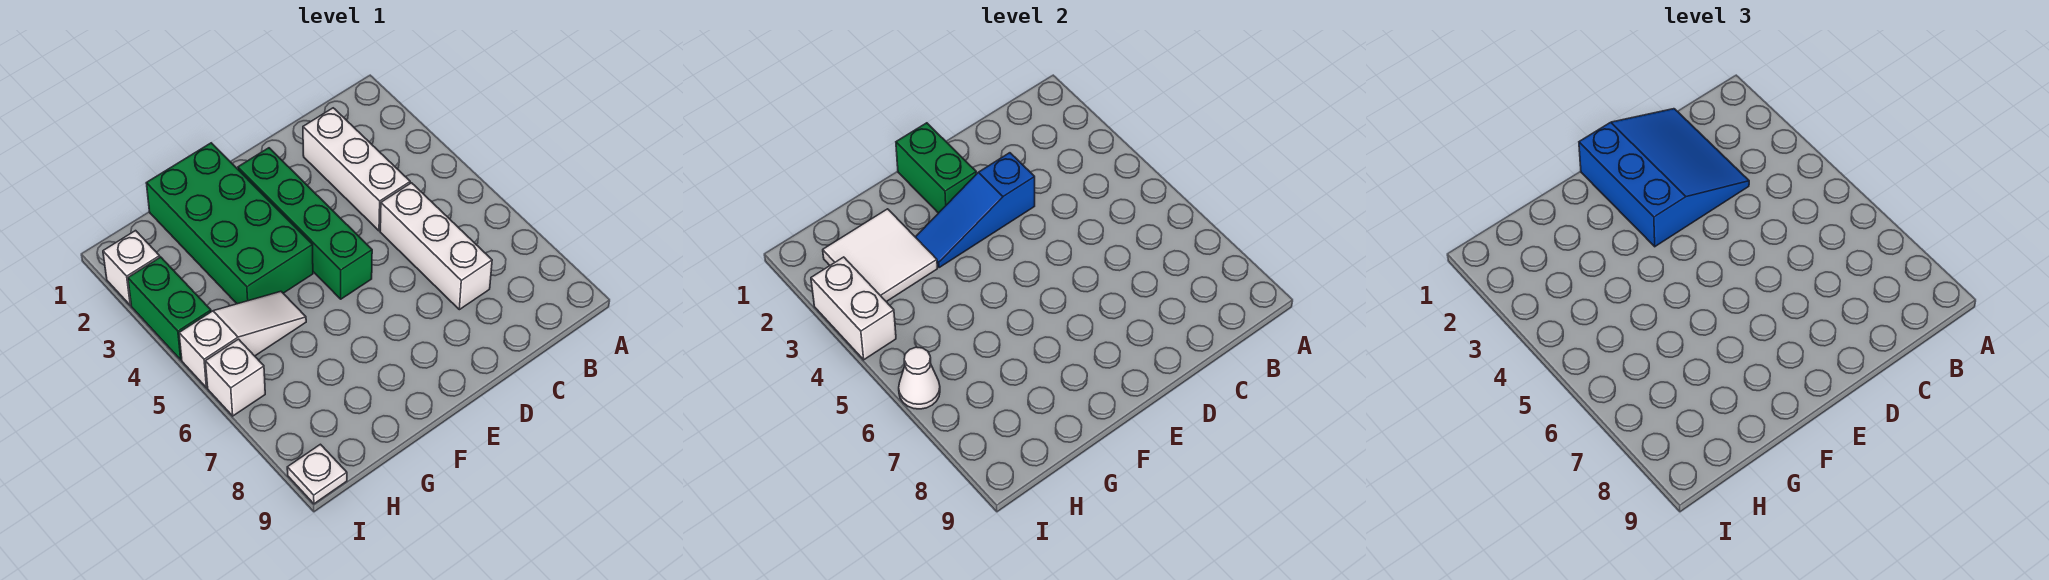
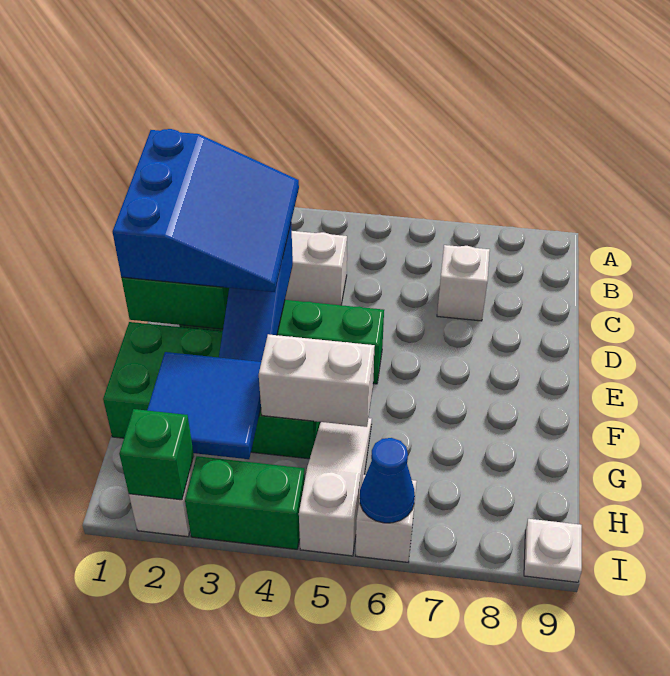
blue 3x3 slope [1579,109,1749,247] -> blue 3x3 slope turned to [113,129,299,292]
white 1x3 brick [380,183,492,310] -> white 1x1 brick [437,245,490,321]
white 2x2 tile [823,209,937,302] -> blue 2x2 tile [147,352,261,459]
none -> green 1x1 brick [119,409,194,500]
white 1x2 brick [811,257,896,360] -> white 1x2 brick moved to [259,334,375,427]
white 1x1 cone [899,347,940,409] -> blue 1x1 cone [360,438,415,523]

